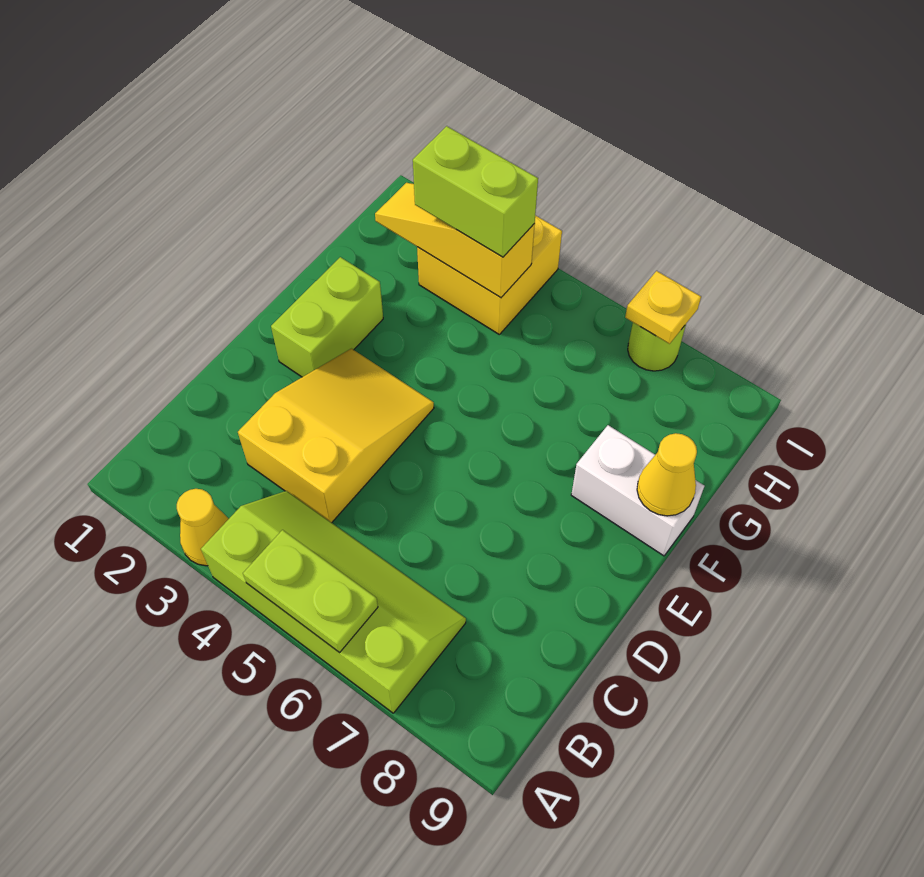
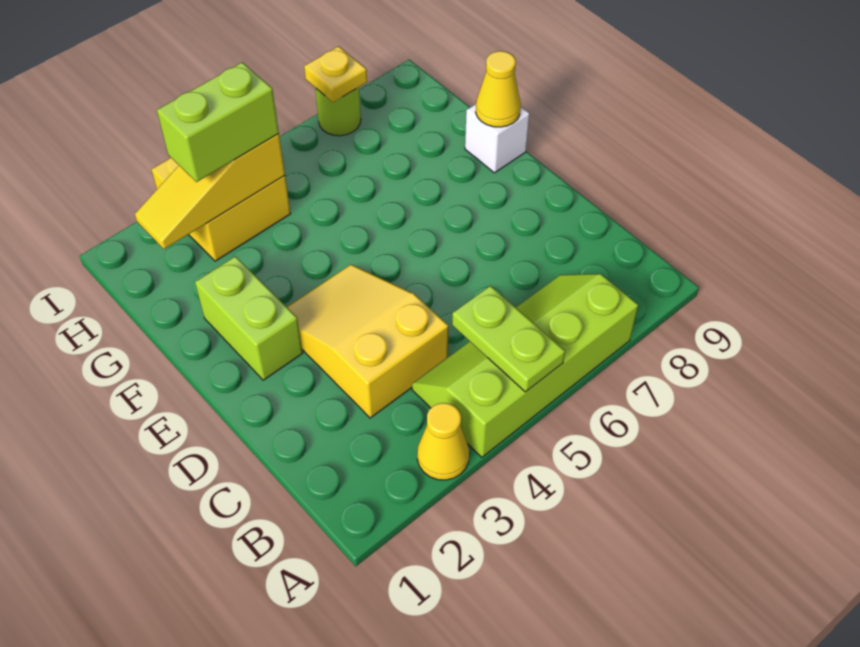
lime 1x2 plate [243,530,378,653] -> lime 1x2 plate turned to [452,286,565,392]
white 1x2 brick [571,425,704,556] -> white 1x1 brick [465,104,529,173]

